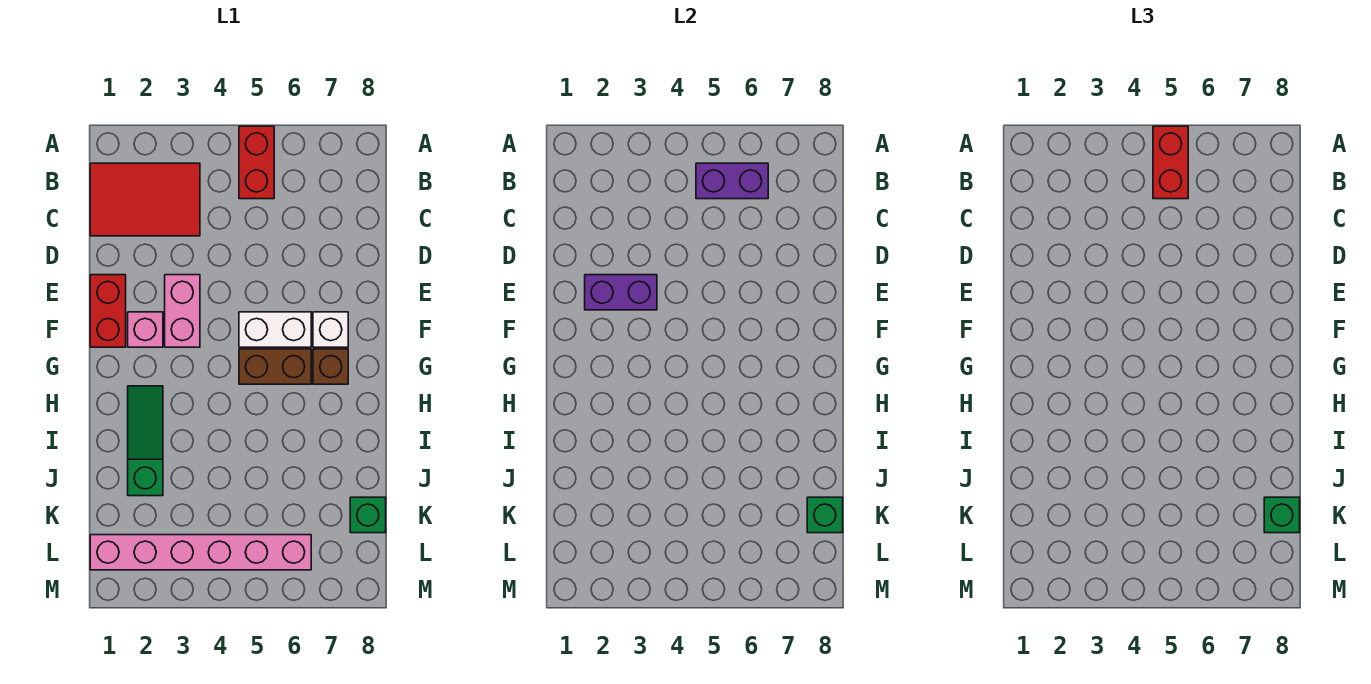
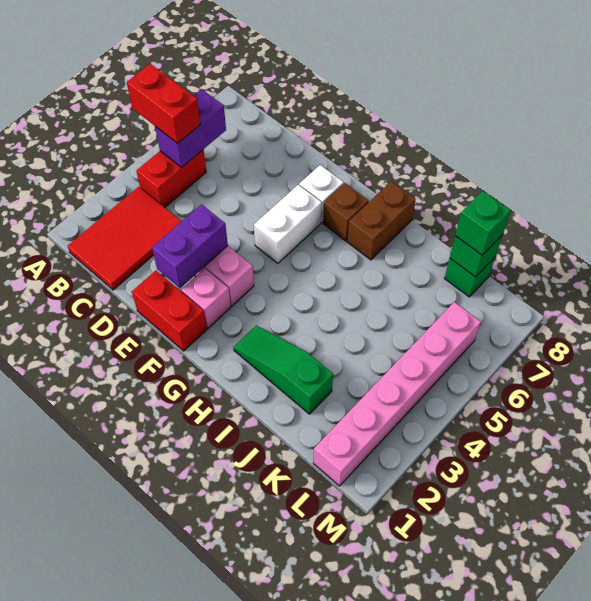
red 1x2 brick [239,126,274,199] -> red 1x2 brick turned to [136,149,206,207]
brown 1x2 brick [239,349,311,384] -> brown 1x2 brick moved to [347,181,415,260]

